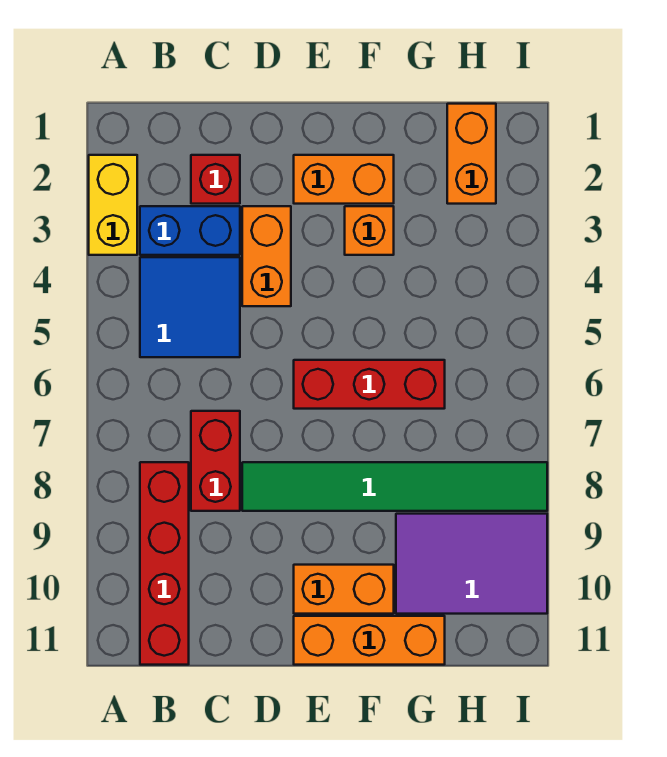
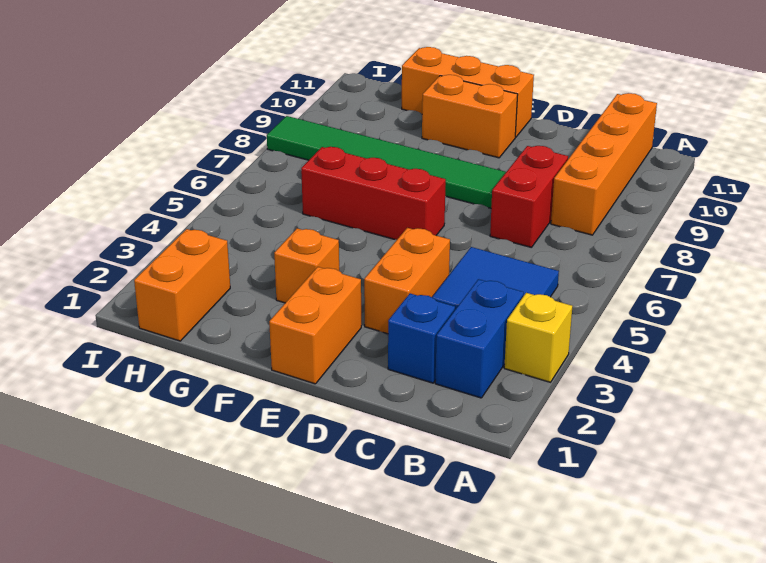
yellow 1x2 brick [89,155,137,255] -> yellow 1x1 brick [504,293,572,382]
blue 1x2 brick [140,206,240,255] -> blue 1x2 brick turned to [435,279,524,398]
red 1x4 brick [140,462,189,665] -> orange 1x4 brick [551,93,657,235]
red 1x1 brick [191,155,240,204] -> blue 1x1 brick [388,293,455,383]
orange 1x2 brick [294,155,394,204] -> orange 1x2 brick turned to [269,267,361,384]
purple 2x3 tile [396,514,547,614] -> none

